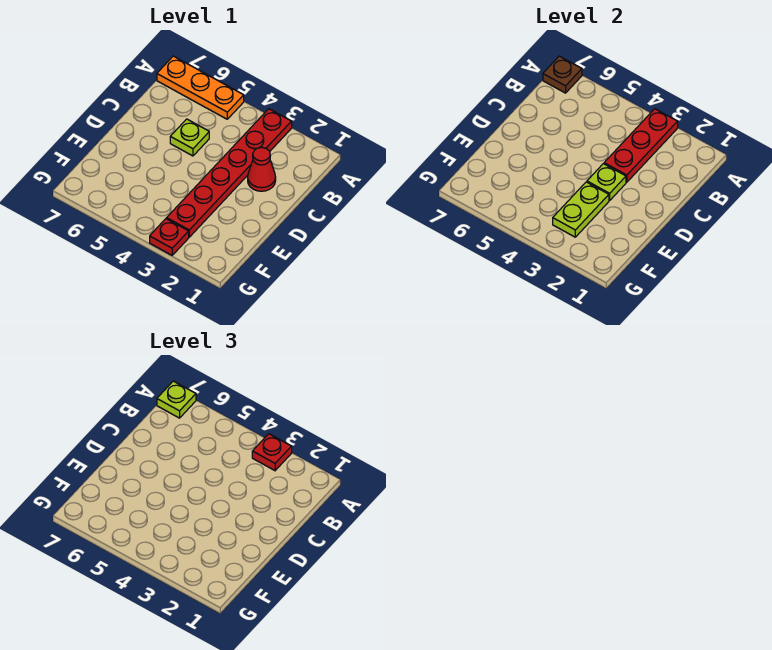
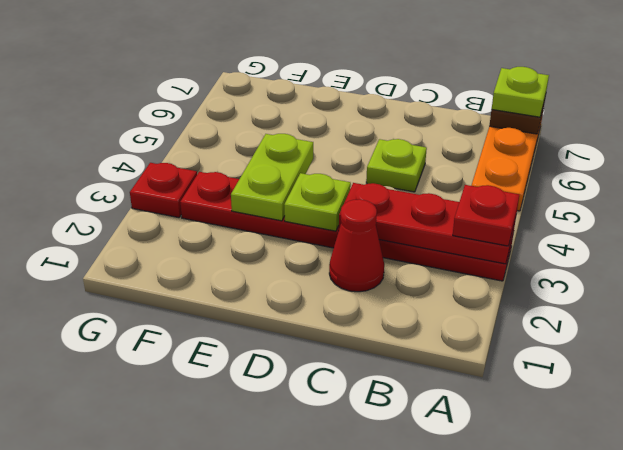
lime 1x2 plate [553,182,609,237] -> lime 1x2 plate turned to [231,134,313,221]

